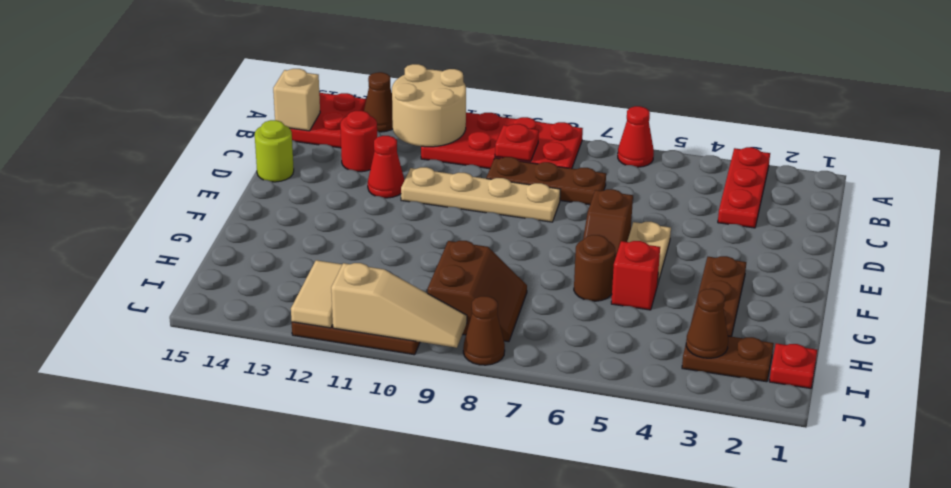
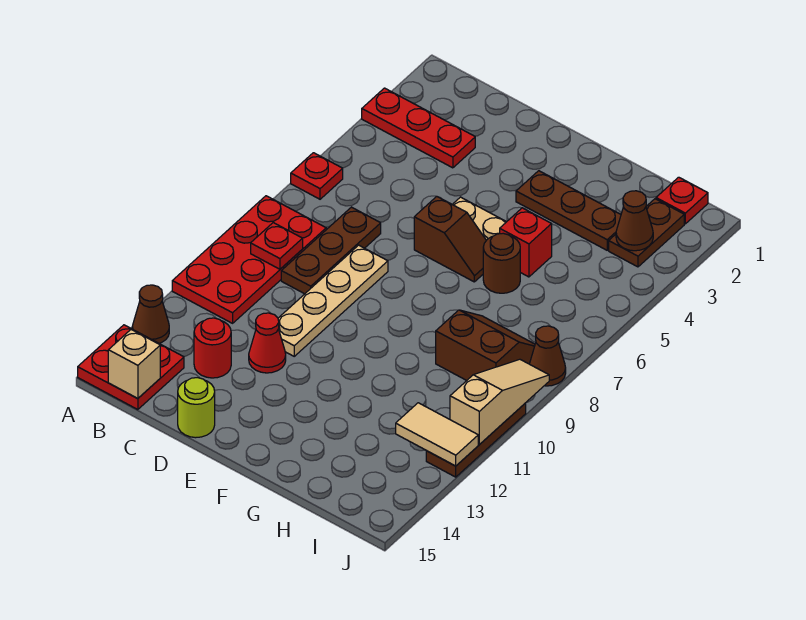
red 1x1 cone [618,106,654,167] -> red 1x1 plate [291,153,343,199]
tan 2x2 round brick [392,64,466,147] -> none

